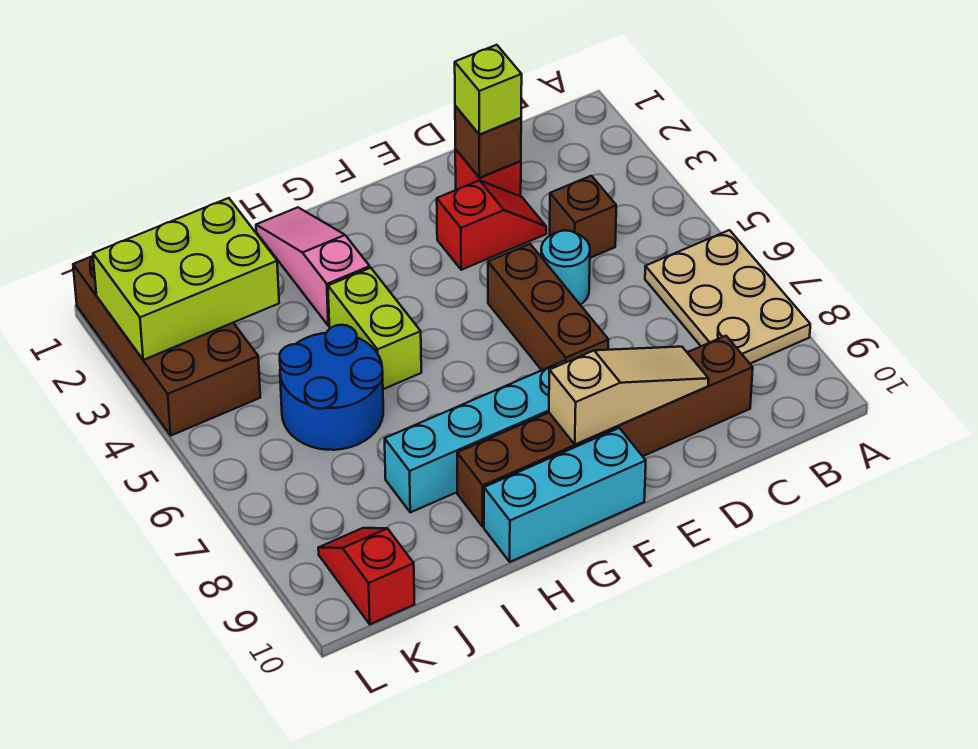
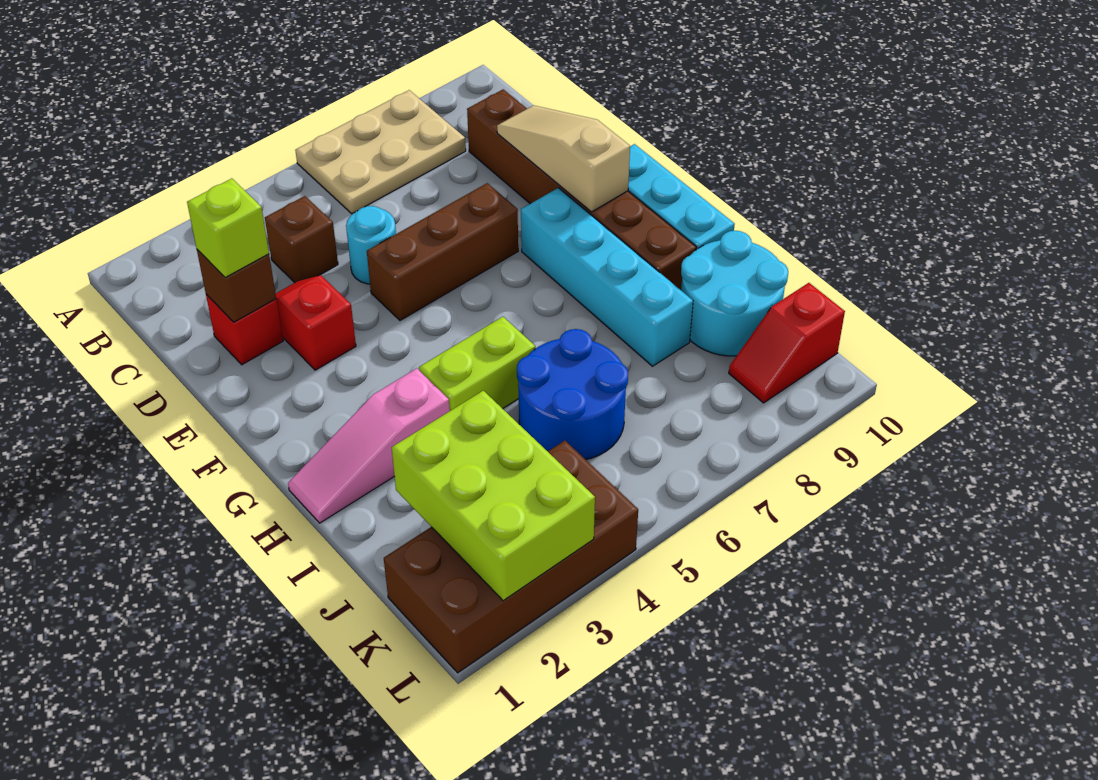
none -> cyan 2x2 round brick [681,231,788,356]

